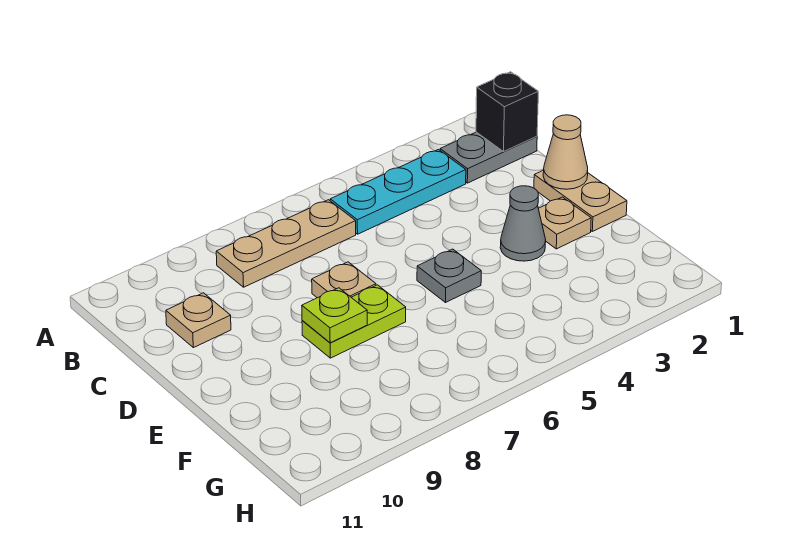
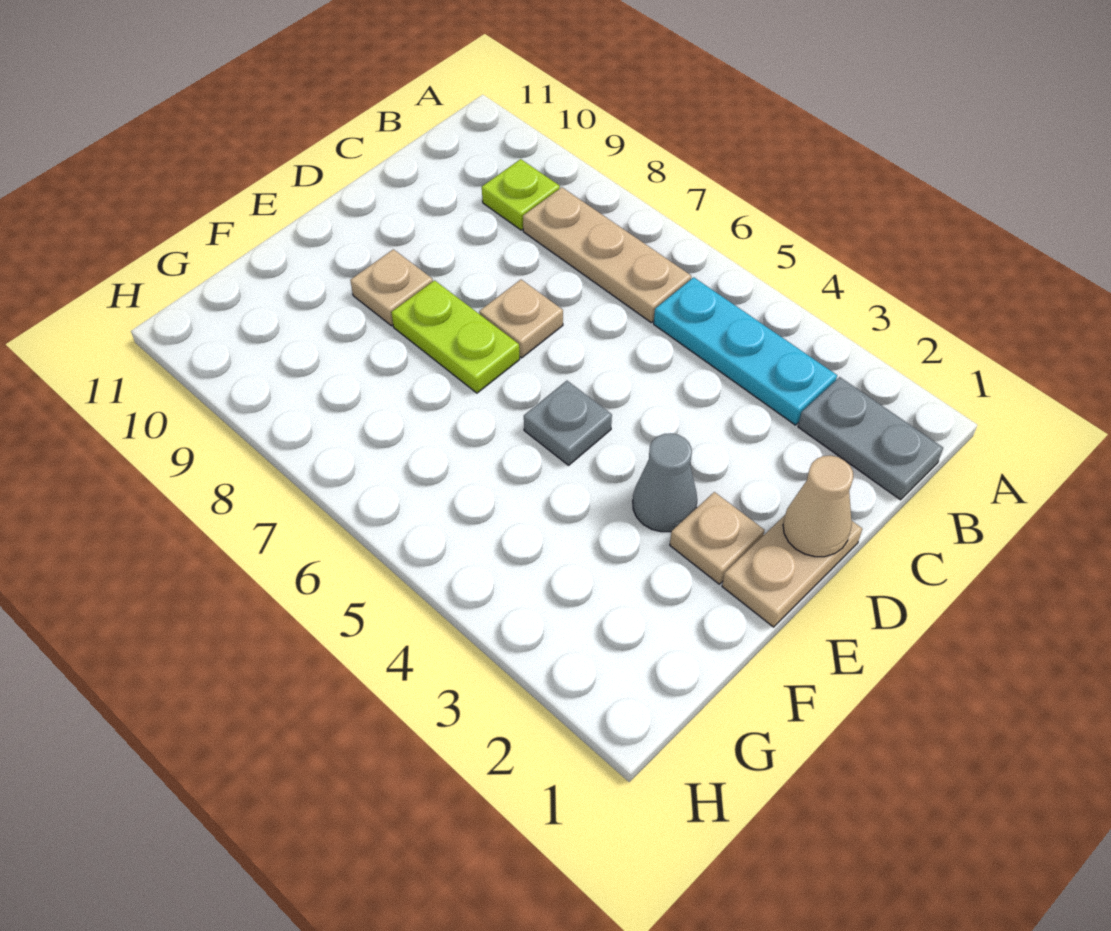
black 1x1 brick [476,72,538,151] -> none
tan 1x1 plate [166,293,231,348] -> tan 1x1 plate moved to [350,249,433,326]
lime 1x1 plate [302,288,367,343] -> lime 1x1 plate moved to [482,159,560,230]

